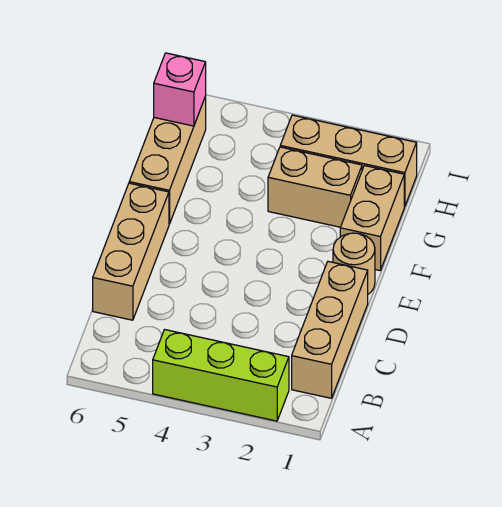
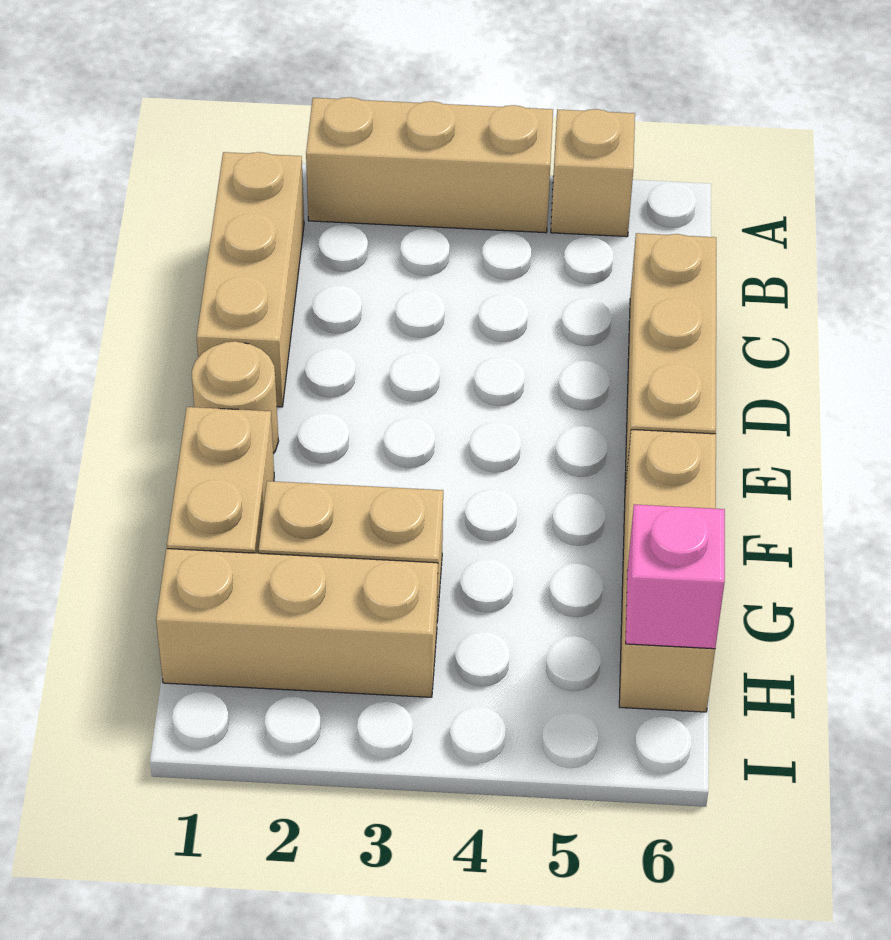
lime 1x3 brick [153,330,289,421] -> tan 1x3 brick [306,97,553,233]
none -> tan 1x1 brick [551,109,635,237]

